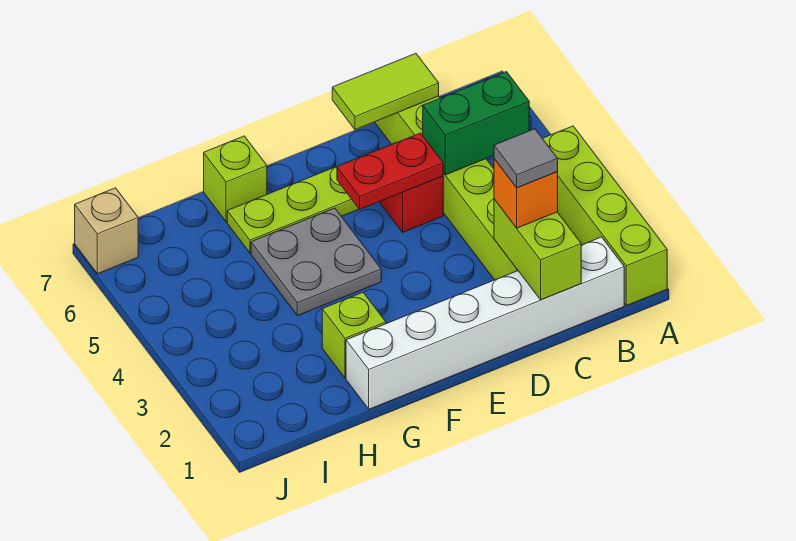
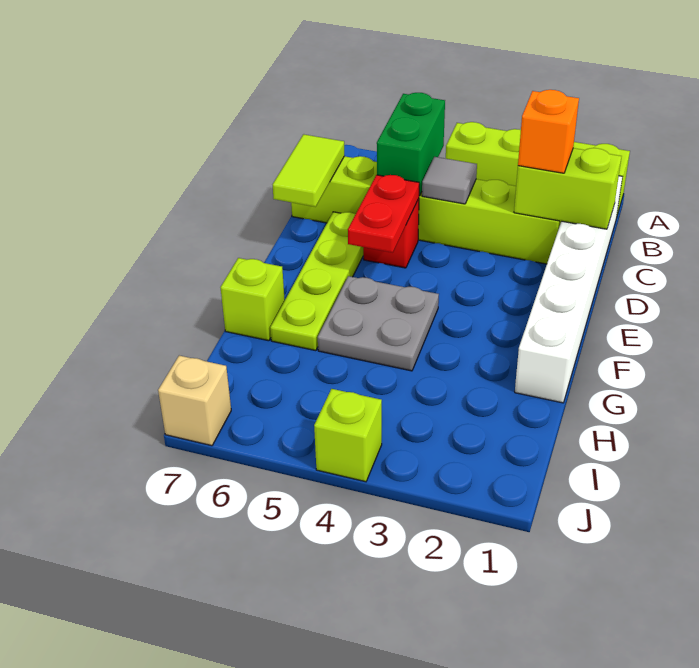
grey 1x1 tile [494,129,558,188] -> grey 1x1 tile moved to [422,157,477,204]
lime 1x1 brick [322,292,386,378] -> lime 1x1 brick moved to [314,389,382,482]

